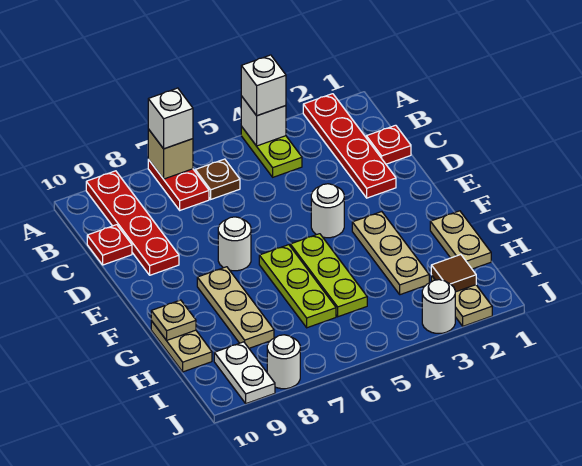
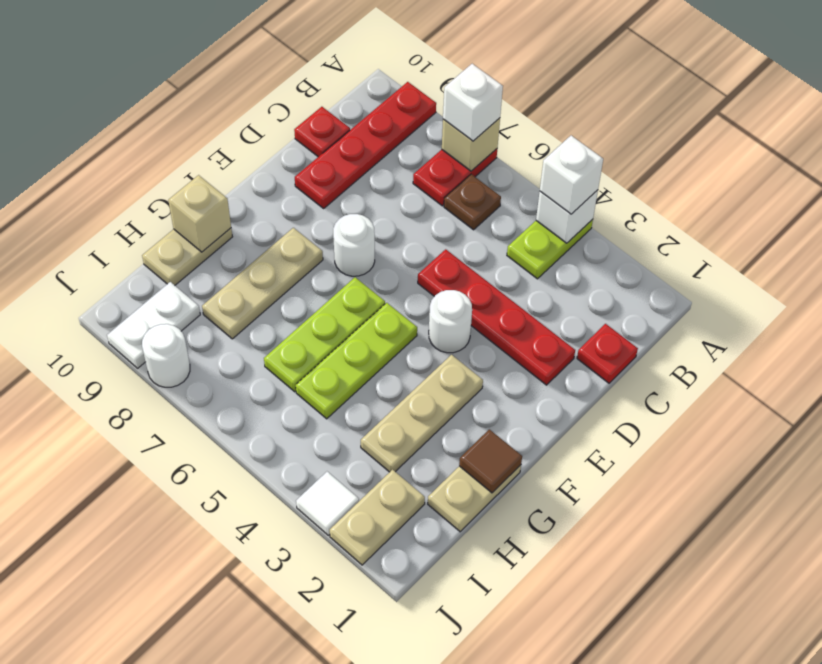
red 1x4 plate [303,94,396,198] -> red 1x4 plate turned to [418,249,575,385]
tan 1x1 plate [151,300,196,340] -> tan 1x1 brick [168,175,231,252]
brown 1x1 tile [431,255,476,292] -> brown 1x1 tile moved to [459,429,522,493]
white 1x1 round brick [422,280,455,333] -> white 1x1 tile [296,472,359,535]

